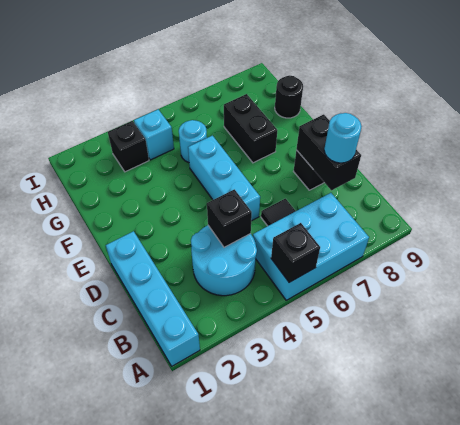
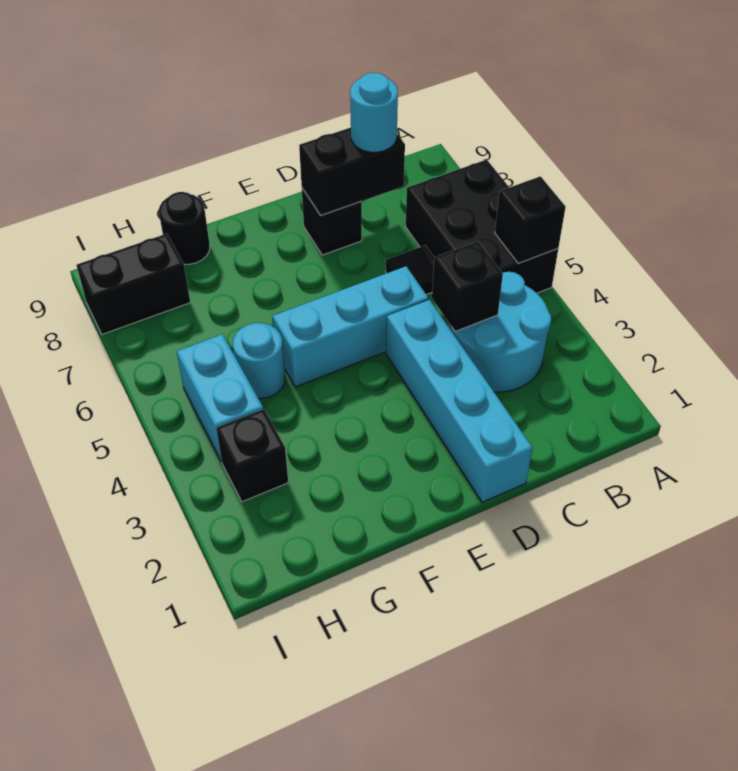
cyan 1x4 brick [106,231,200,366] -> cyan 1x4 brick turned to [386,300,533,502]
cyan 2x3 brick [253,193,369,300] -> black 2x3 brick [406,160,558,293]
black 1x2 brick [224,94,277,163] -> black 1x2 brick moved to [77,234,190,334]
cyan 1x1 brick [134,109,174,160] -> cyan 1x2 brick [177,334,263,462]

